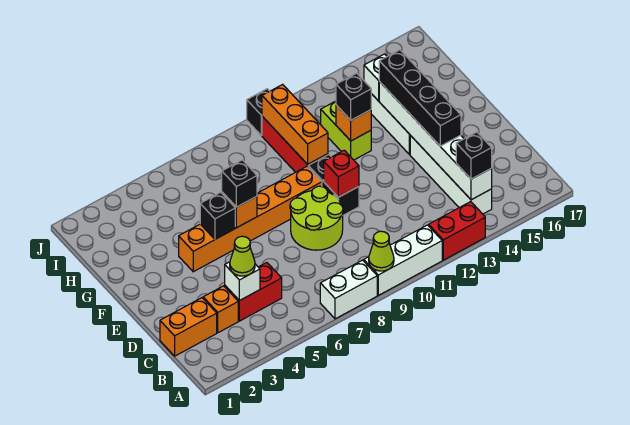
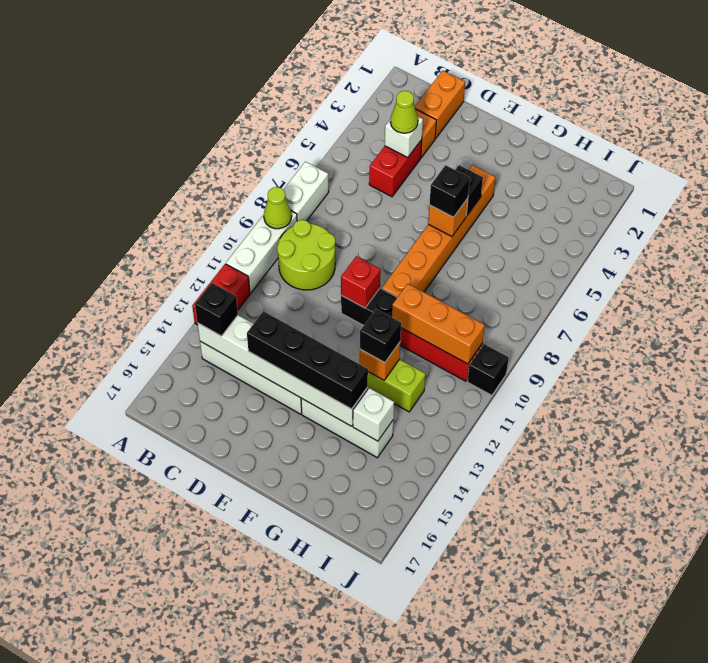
lime 2x2 round brick [290,186,343,250] -> lime 2x2 round brick moved to [277,220,335,290]

